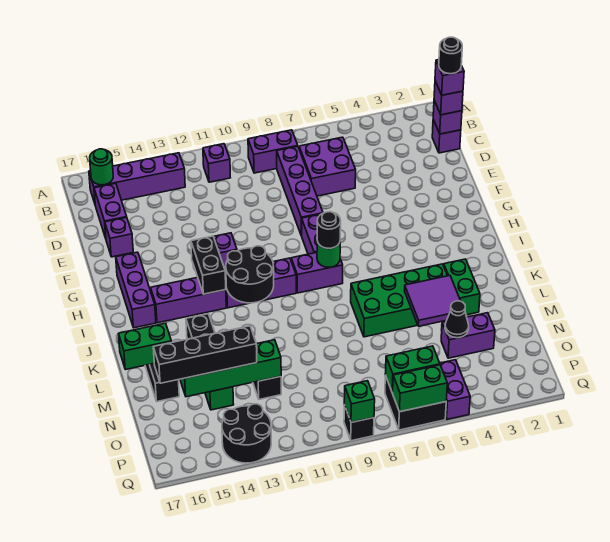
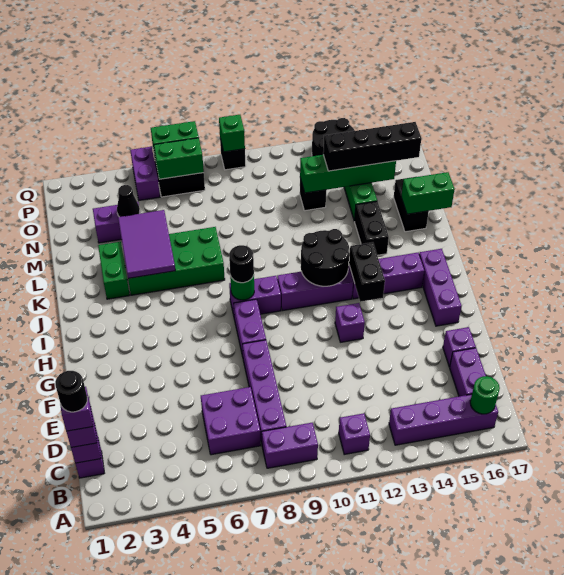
purple 2x2 tile [405,276,460,326] -> purple 2x3 tile [118,210,175,278]

